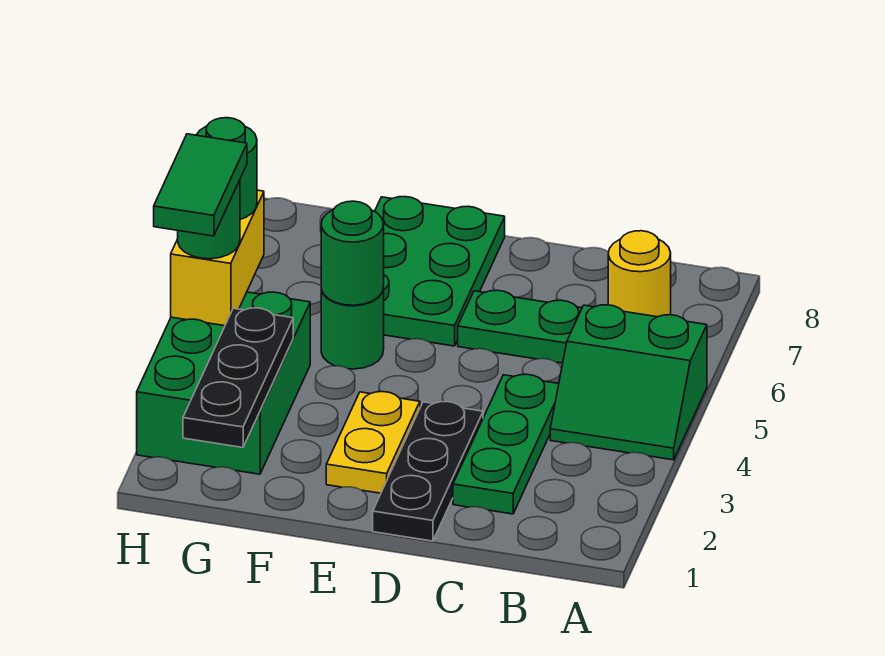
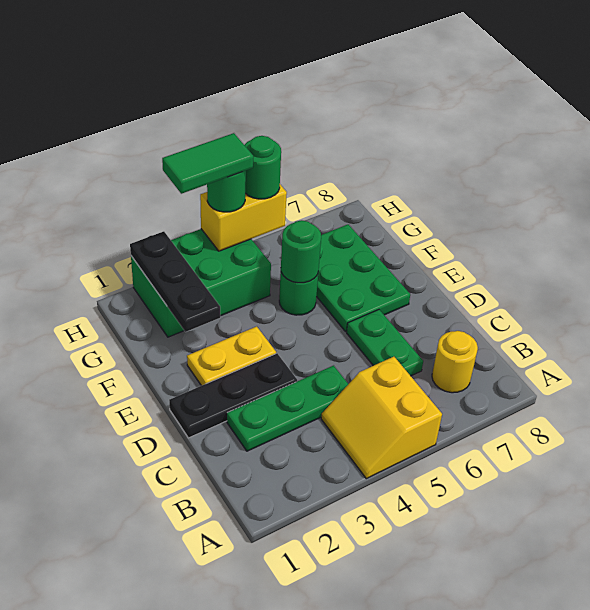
green 2x2 slope [550,305,707,460] -> yellow 2x2 slope [321,357,442,479]
green 2x3 plate [375,197,505,346] -> green 2x3 plate turned to [317,224,410,331]
black 1x3 plate [183,308,293,448] -> black 1x3 plate turned to [130,231,220,332]

